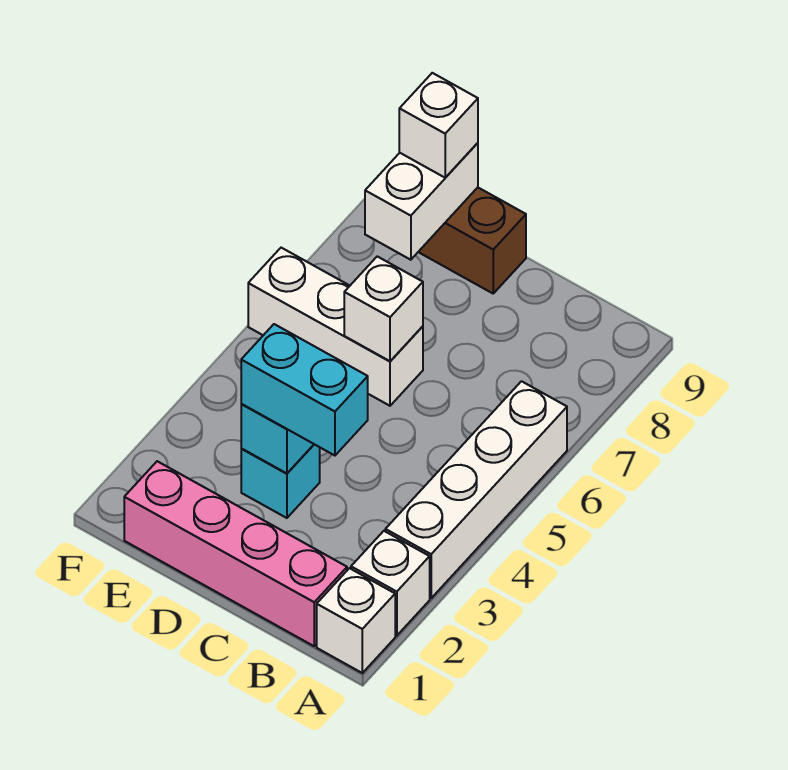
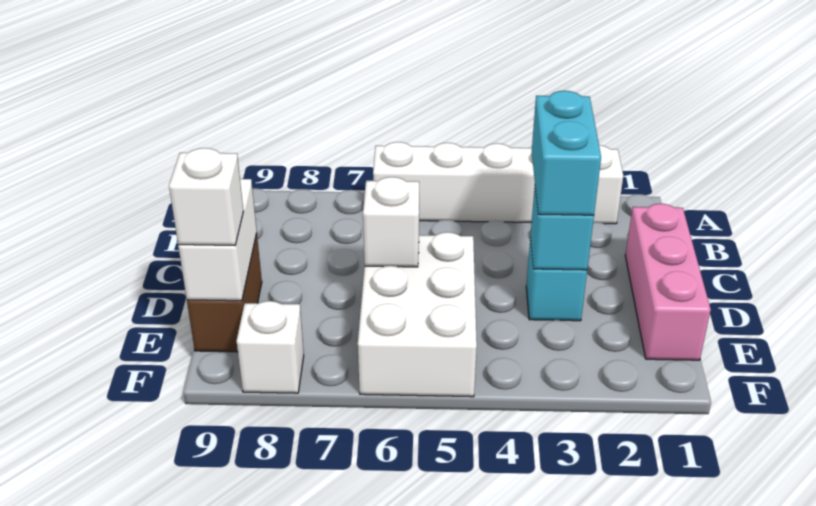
white 1x1 brick [317,568,395,673] -> white 1x1 brick moved to [237,301,304,393]
pink 1x4 brick [124,461,347,646] -> pink 1x3 brick [625,204,711,360]
white 1x3 brick [248,248,423,406] -> white 2x3 brick [358,232,477,397]
white 1x2 brick [365,143,478,260] -> white 1x2 brick turned to [178,179,257,301]

